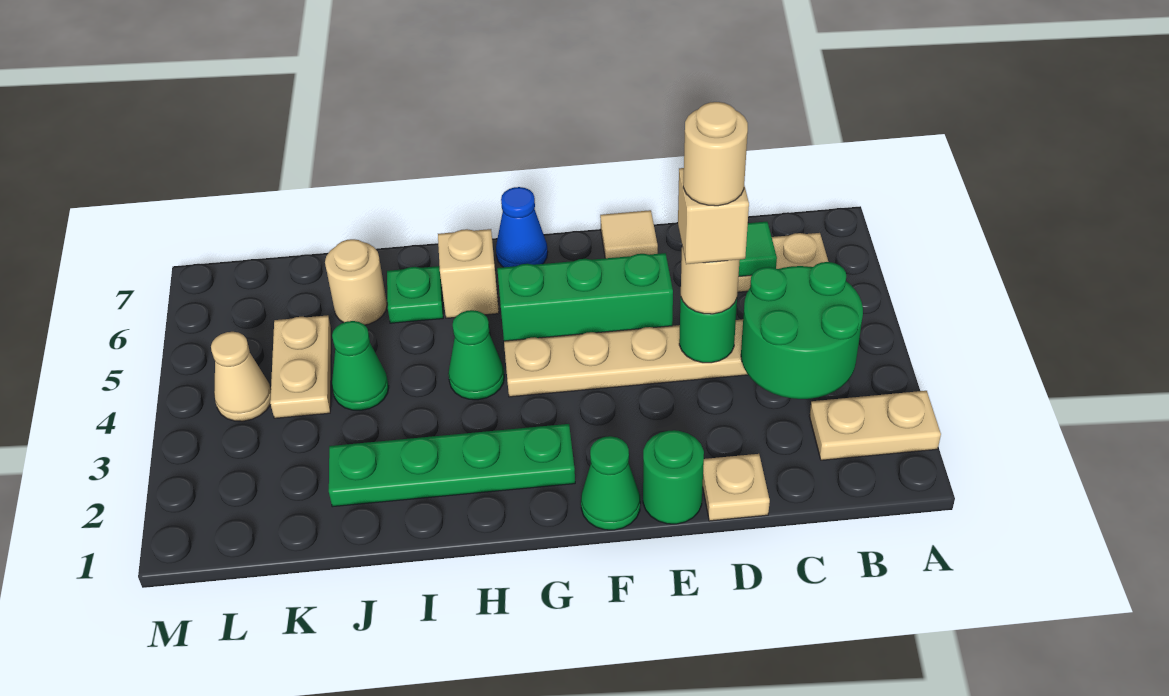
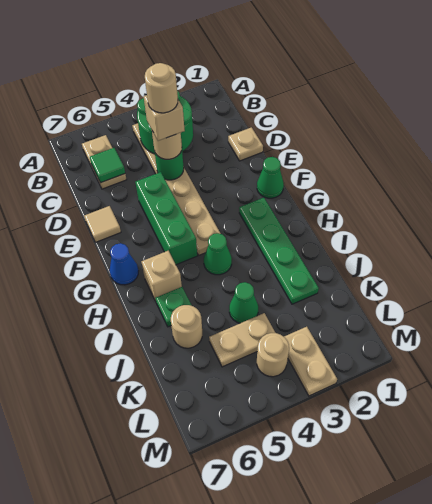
tan 1x2 plate [809,391,941,460] -> tan 1x2 plate moved to [284,327,337,396]
green 1x1 round brick [643,430,704,524] -> none
tan 1x1 cone [211,332,271,421] -> tan 1x1 round brick [257,333,289,377]

